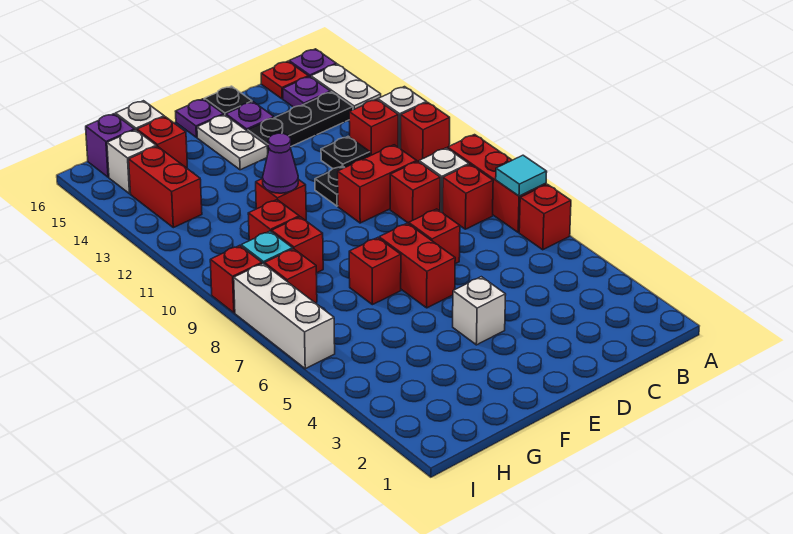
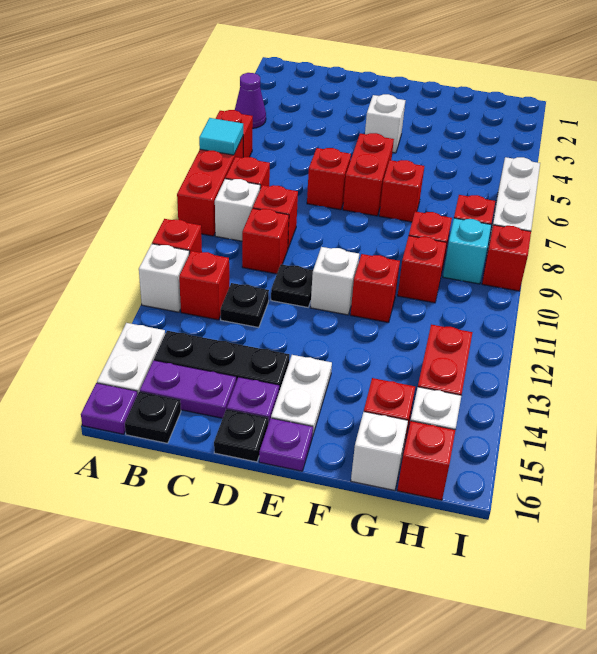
purple 1x1 plate [283,77,331,107] -> purple 1x2 plate [140,360,236,418]
red 1x1 plate [261,61,309,99] -> black 1x1 plate [125,392,181,443]
red 1x2 brick [338,145,417,223] -> red 1x1 brick [242,208,289,274]
none -> white 1x1 brick [310,247,359,315]
purple 1x1 cone [263,133,298,193] -> purple 1x1 cone moved to [235,73,266,128]
purple 1x1 brick [86,114,135,177] -> red 1x1 brick [397,421,455,500]

